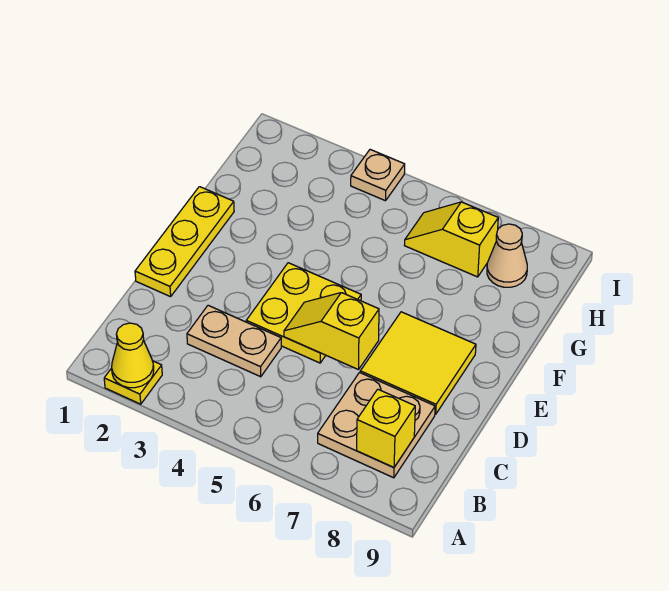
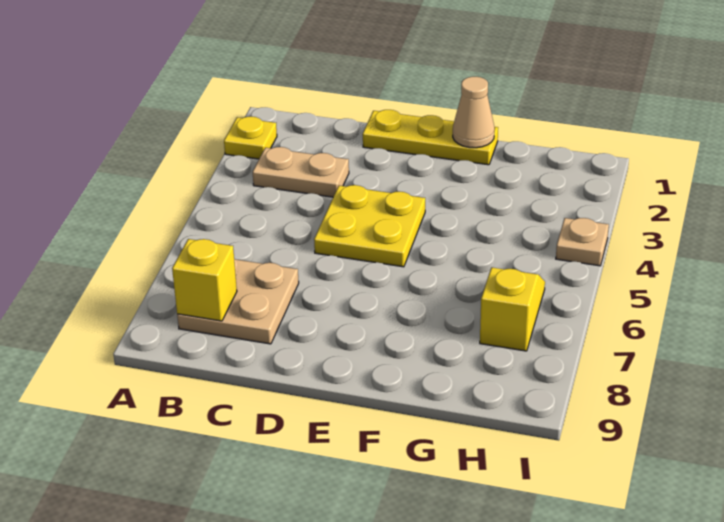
yellow 1x1 cone [112,323,154,388] -> none
tan 1x2 plate [187,305,281,377] -> tan 1x2 plate turned to [253,147,349,197]
yellow 1x2 slope [284,293,379,370] -> none
yellow 2x2 tile [360,312,476,414] -> none
tan 1x1 cone [487,224,527,287] -> tan 1x1 cone moved to [453,77,495,148]

